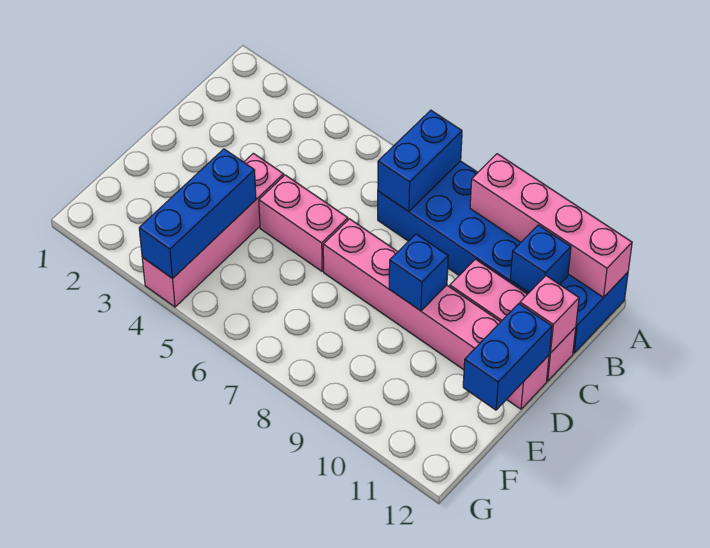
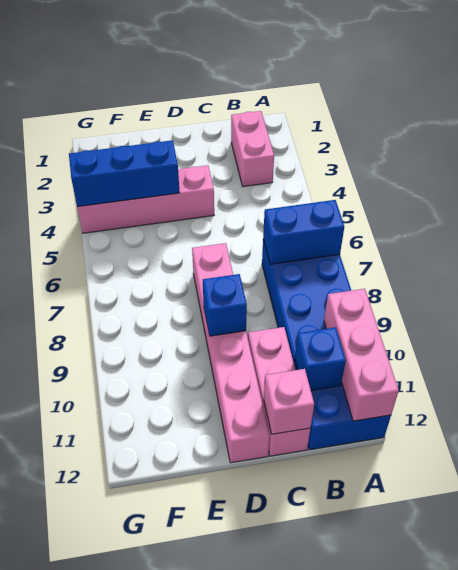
pink 1x4 brick [470,154,632,298] -> pink 1x3 brick [324,289,399,421]
pink 1x2 brick [259,175,348,271] -> pink 1x2 brick moved to [231,111,274,187]
blue 1x2 brick [463,304,552,410] -> none

